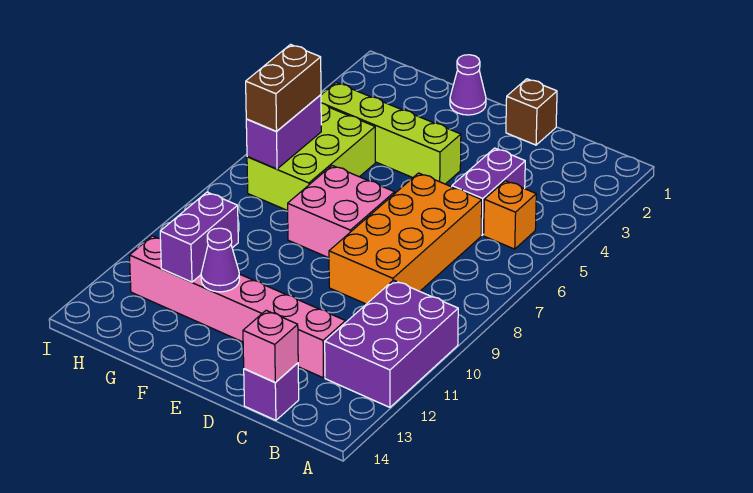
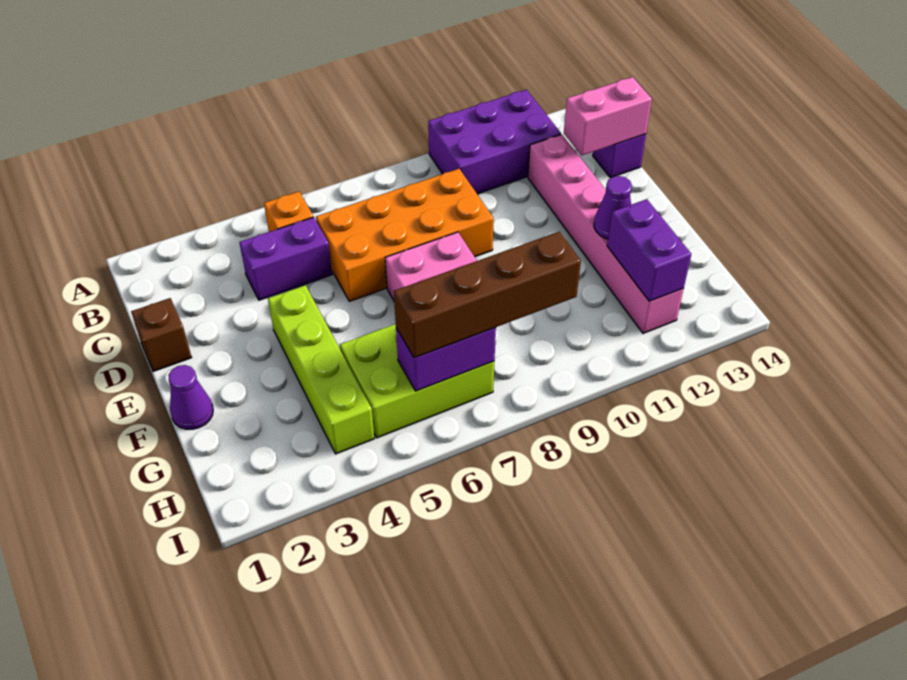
pink 1x1 brick [243,310,298,382] -> pink 1x2 brick [564,77,652,156]
purple 1x2 brick [160,192,238,282] -> purple 1x2 brick turned to [607,199,691,301]
brown 1x2 brick [246,45,321,131] -> brown 1x4 brick [394,232,581,358]

